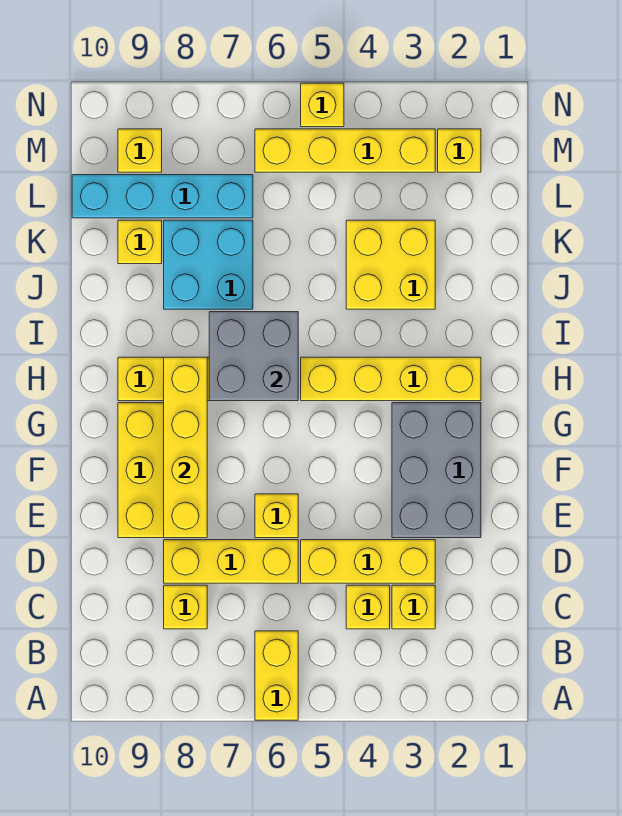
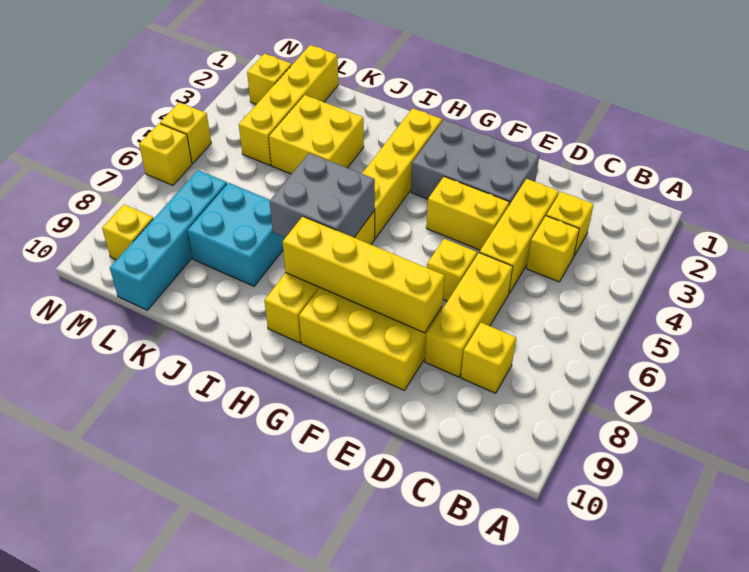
yellow 1x2 brick [255,631,298,720] -> yellow 1x2 brick moved to [426,177,509,250]
yellow 1x1 brick [118,220,162,264] -> yellow 1x1 brick moved to [139,124,192,185]
yellow 1x4 brick [255,129,435,172] -> yellow 1x4 brick moved to [239,45,338,165]

